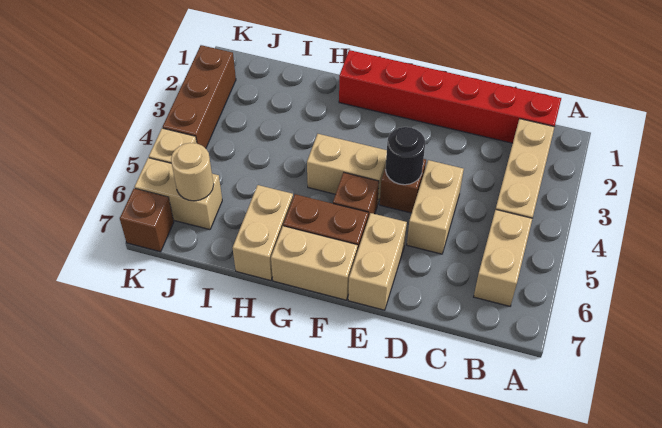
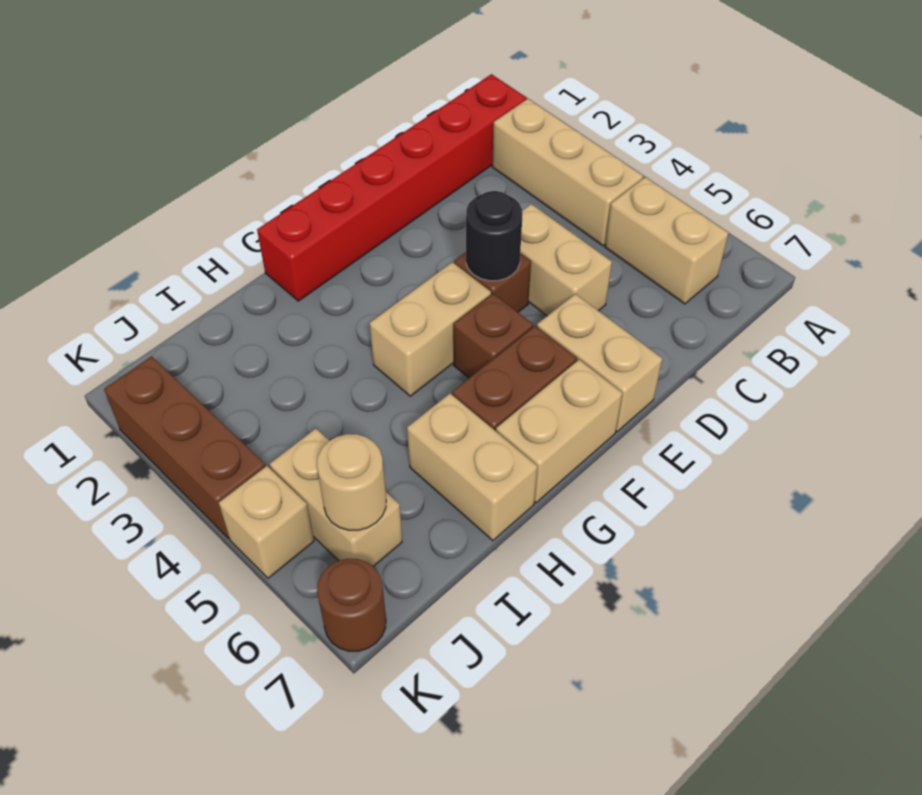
tan 1x2 brick [134,158,222,230] -> tan 1x2 brick turned to [270,429,402,566]
brown 1x1 brick [120,188,174,252] -> brown 1x1 round brick [317,559,386,651]

